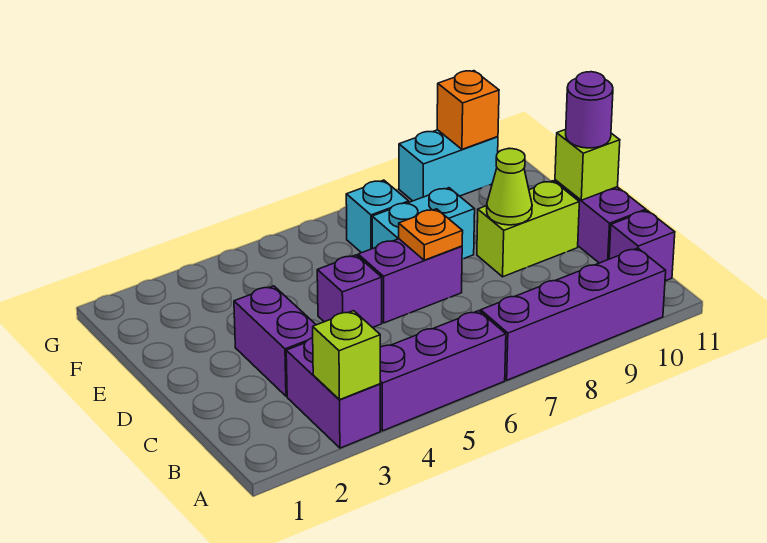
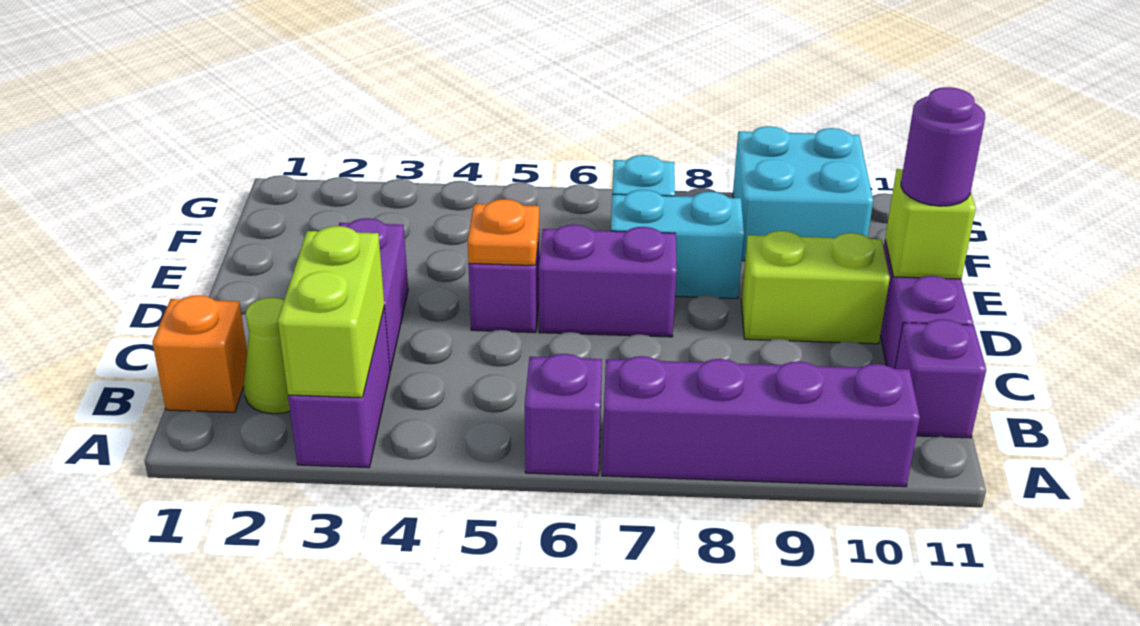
lime 1x1 brick [313,311,380,400] -> lime 1x2 brick [278,226,384,398]
purple 1x3 brick [380,311,506,431] -> purple 1x1 brick [525,354,602,476]
orange 1x1 plate [399,209,463,260] -> orange 1x1 plate moved to [468,199,539,266]
lime 1x1 cone [487,149,532,225] -> lime 1x1 cone moved to [244,298,290,414]
cyan 1x2 brick [399,130,498,201] -> cyan 2x2 brick [733,126,873,261]
orange 1x1 brick [437,71,499,149] -> orange 1x1 brick moved to [152,295,247,412]

